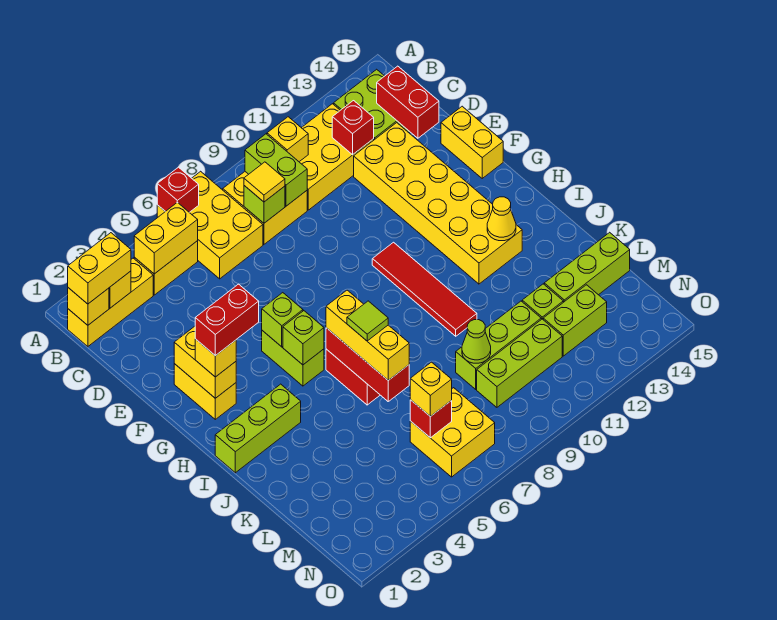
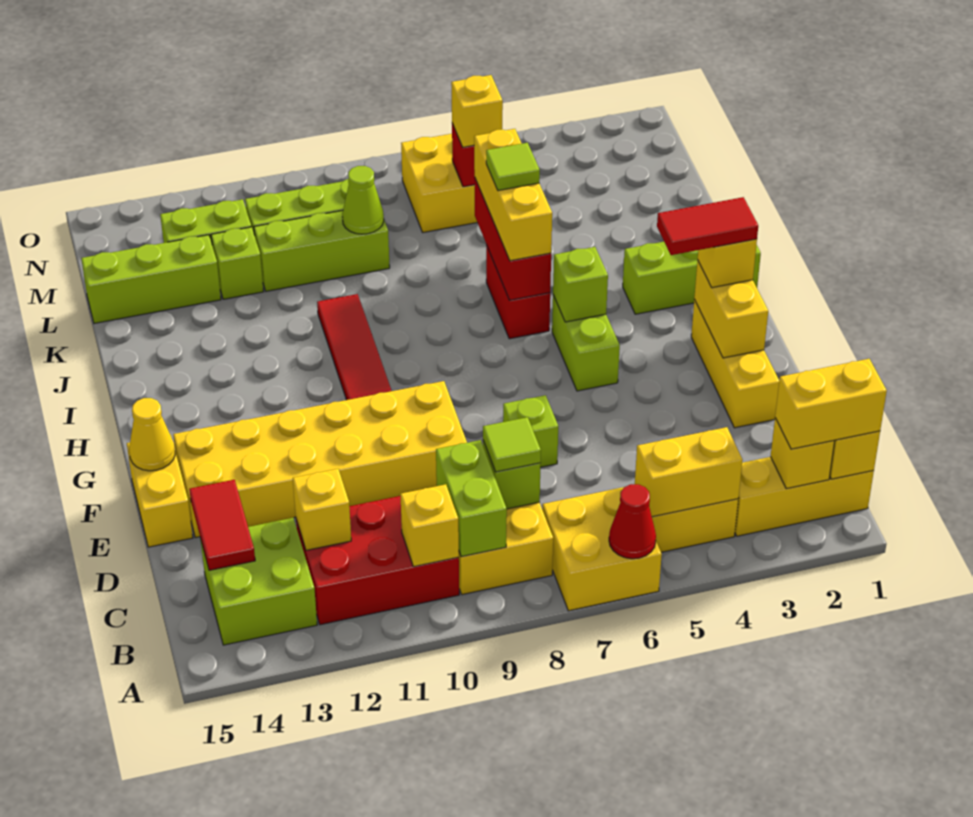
yellow 2x3 brick [157,171,263,279] -> yellow 2x2 brick [542,487,662,611]
red 1x1 brick [157,167,199,212] -> red 1x1 cone [609,484,656,559]
yellow 2x3 brick [300,104,374,210] -> red 2x3 brick [296,496,459,625]
yellow 1x1 tile [244,162,285,202] -> lime 1x1 tile [483,417,541,472]
red 1x1 brick [332,101,374,155] -> yellow 1x1 brick [293,469,351,550]
red 1x2 brick [377,66,439,138] -> red 1x2 tile [189,480,255,570]
yellow 2x6 brick [354,123,522,284] -> yellow 2x6 brick turned to [173,381,467,538]
yellow 1x2 brick [174,364,236,419] -> yellow 1x3 brick [691,299,779,428]
red 1x2 brick [195,284,259,356] -> red 1x2 tile [657,197,758,255]
lime 1x1 brick [262,293,303,347] -> lime 1x1 brick moved to [503,395,558,467]
yellow 1x1 cone [487,197,516,241] -> yellow 1x1 cone moved to [129,398,175,471]

